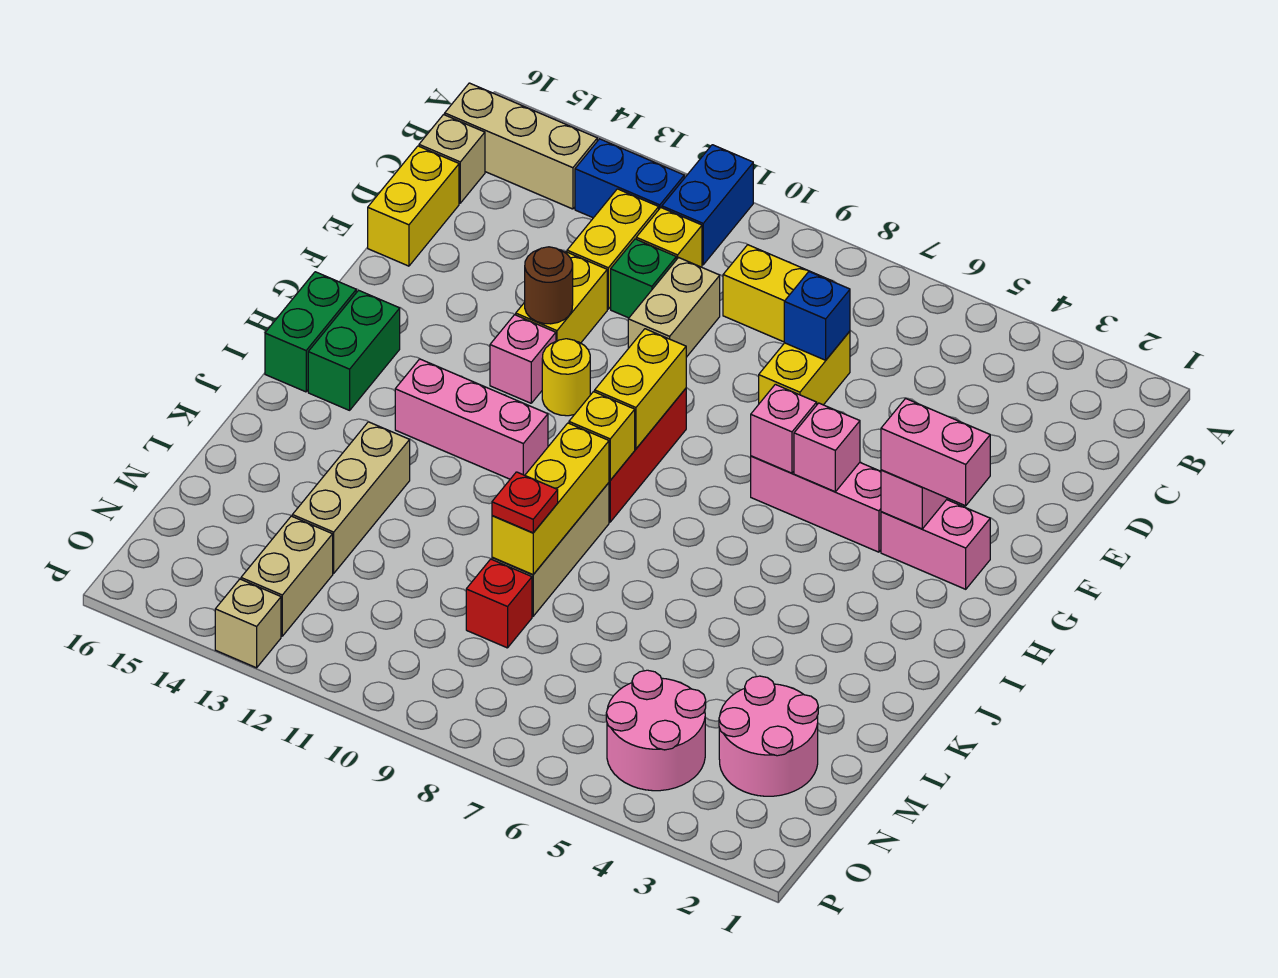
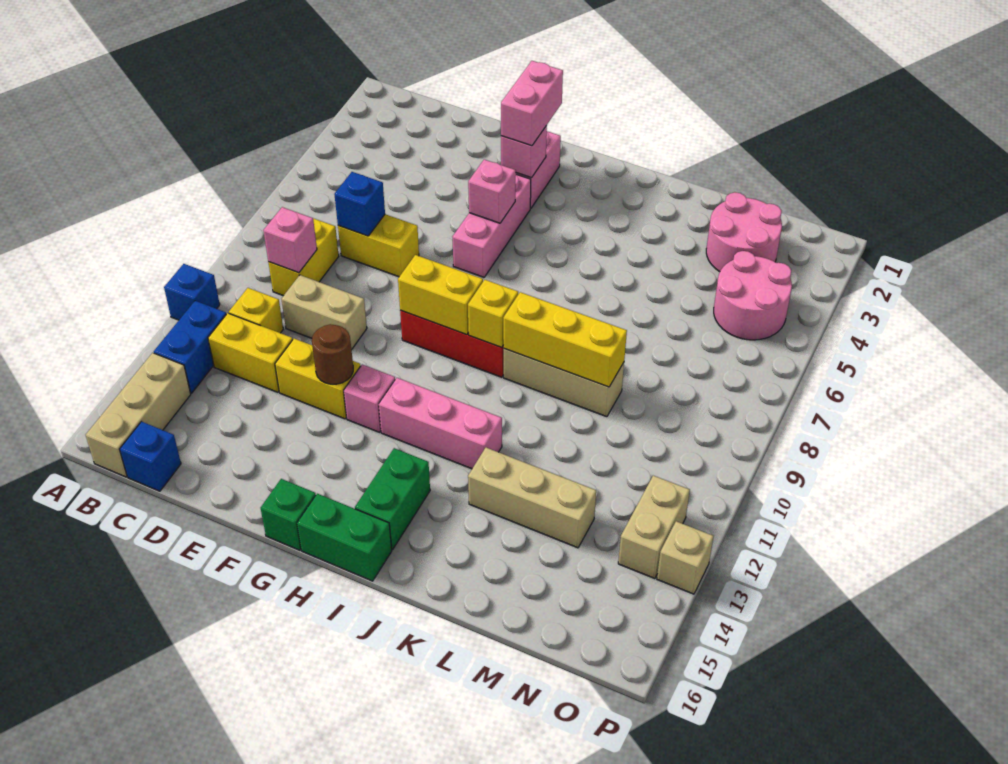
blue 1x2 brick [662,145,753,265] -> blue 1x1 brick [164,264,220,320]
tan 1x1 brick [419,115,485,203] -> blue 1x1 brick [120,422,181,491]
green 1x1 brick [611,239,676,318] -> green 1x1 brick moved to [261,479,316,550]
yellow 1x2 brick [368,146,459,266] -> none
pink 1x1 brick [751,384,817,473] -> pink 1x1 brick moved to [263,207,317,273]
yellow 1x1 round brick [542,339,590,416] -> none
green 1x2 brick [308,290,400,410] -> green 1x2 brick turned to [355,448,430,549]
pink 1x3 brick [395,359,548,479] -> pink 1x3 brick turned to [379,378,502,469]
red 1x1 plate [492,472,558,533] -> none
red 1x1 brick [466,559,532,648] -> none
tan 1x2 brick [241,516,333,636] -> tan 1x2 brick turned to [618,476,690,579]

